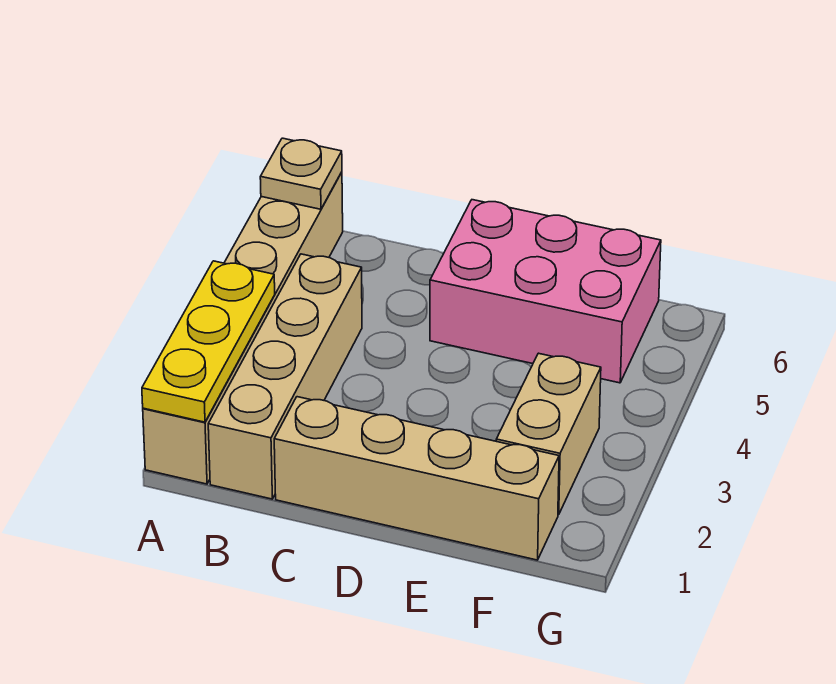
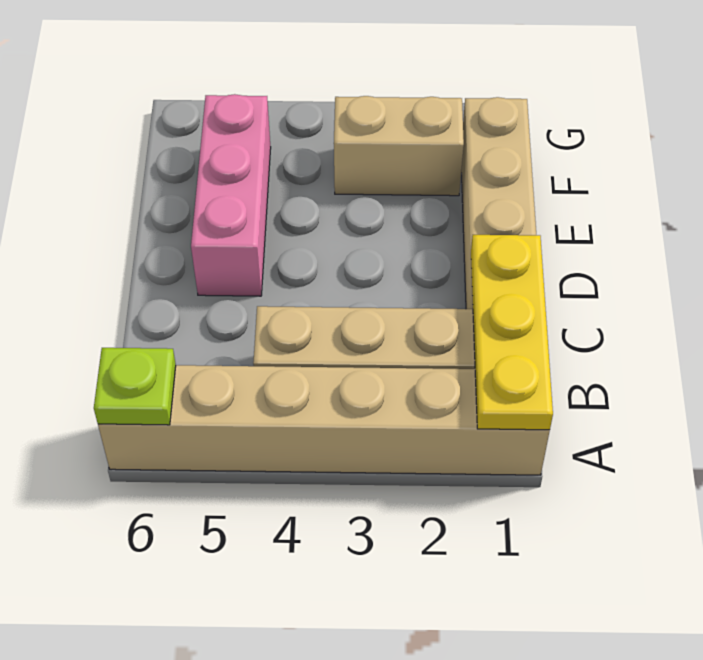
yellow 1x3 plate [142,261,275,422] -> yellow 1x3 plate turned to [471,235,553,430]
tan 1x1 plate [260,138,342,209] -> lime 1x1 plate [94,348,176,425]
pink 2x3 brick [430,200,661,383] -> pink 1x3 brick [191,94,271,296]

